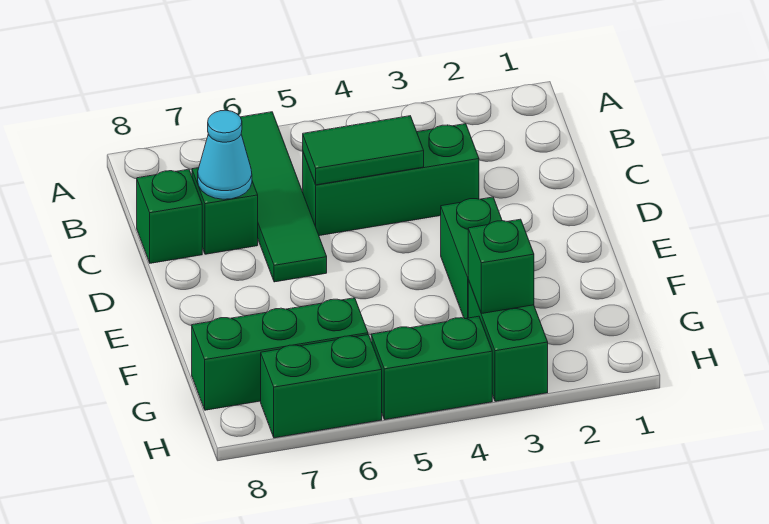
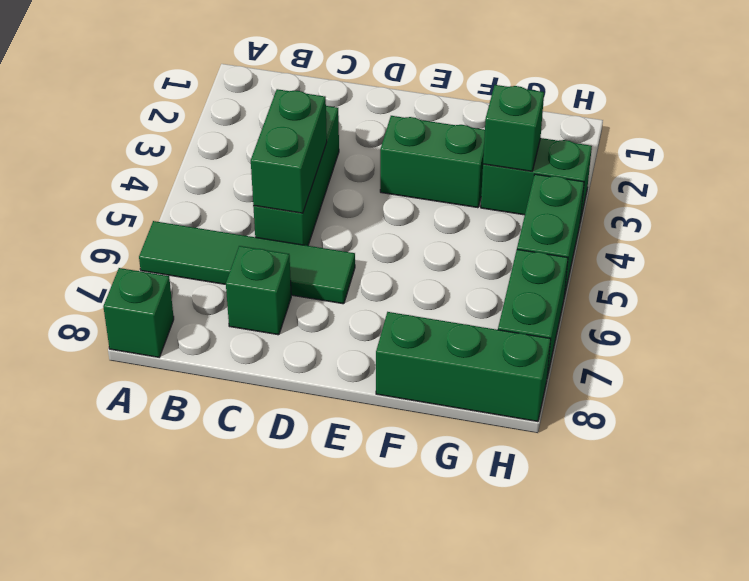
green 1x2 tile [303,116,424,185] -> green 1x2 brick [251,89,327,213]
cyan 1x1 cone [198,110,252,199] -> none
green 1x1 brick [137,169,202,263] -> green 1x1 brick moved to [103,268,174,357]
green 1x3 brick [192,298,368,410] -> green 1x3 brick turned to [376,312,551,421]

